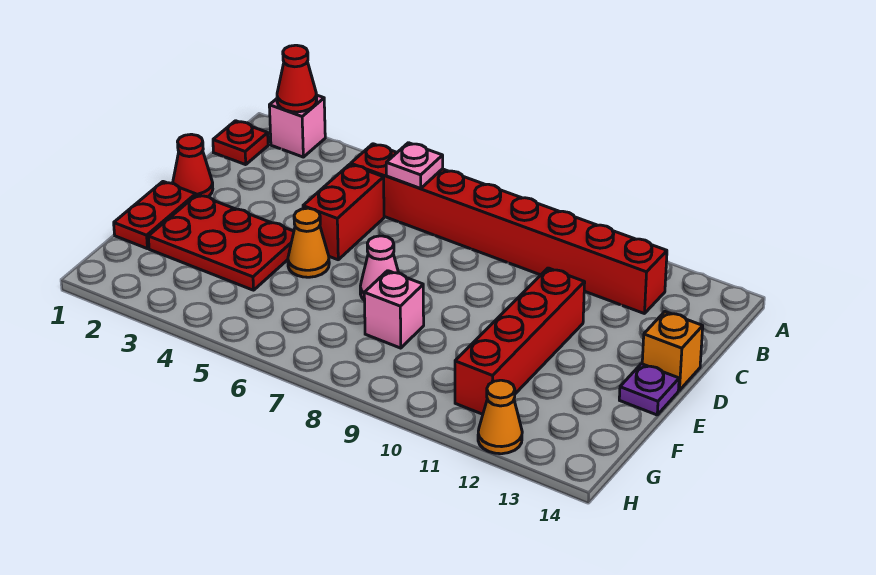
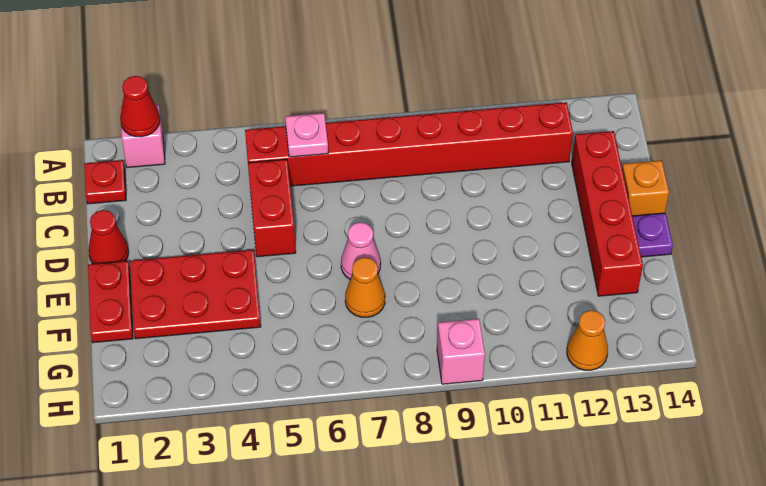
red 1x4 brick [455,268,585,414] -> red 1x4 brick moved to [572,131,643,296]
orange 1x1 cone [288,208,329,277] -> orange 1x1 cone moved to [345,257,385,317]
pink 1x1 brick [364,271,424,348] -> pink 1x1 brick moved to [437,319,485,384]

